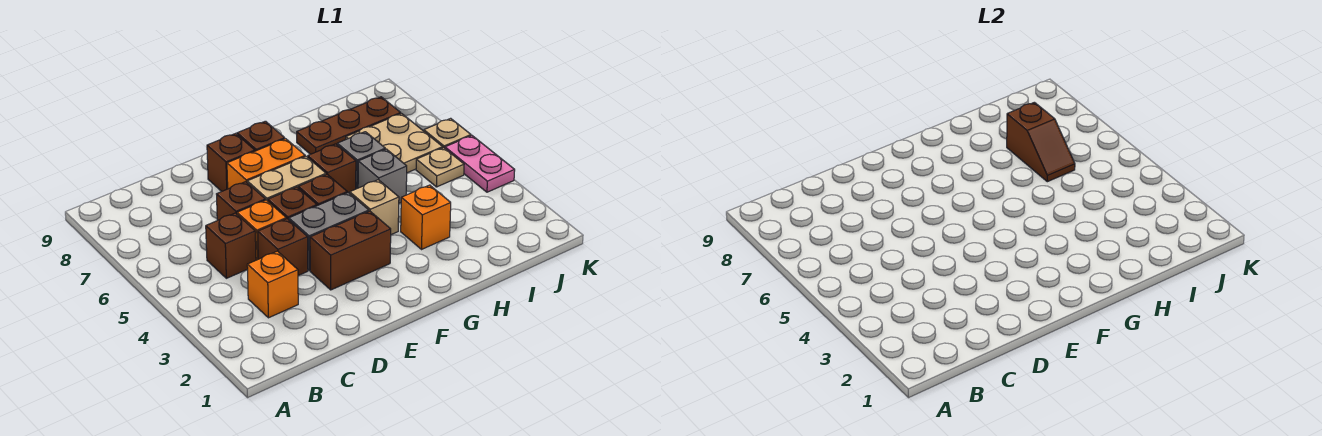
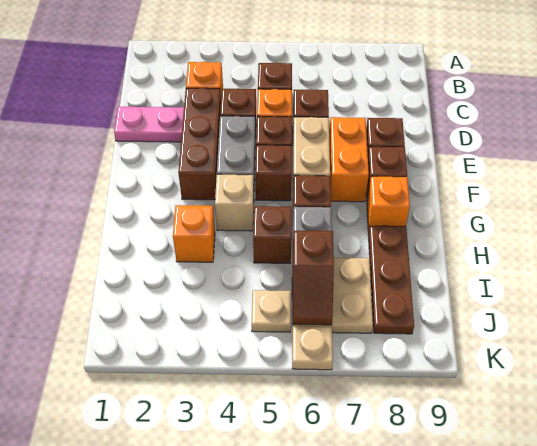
brown 1x2 brick [310,211,391,290] -> brown 1x3 brick [178,88,221,200]
none -> orange 1x1 brick [367,176,410,231]
grey 1x1 brick [358,149,407,203] -> brown 1x1 brick [253,206,292,263]
brown 1x2 slope [1007,102,1075,182] -> brown 1x2 slope turned to [293,231,334,325]
pink 1x2 plate [445,136,515,192] -> pink 1x2 plate moved to [114,107,184,142]

